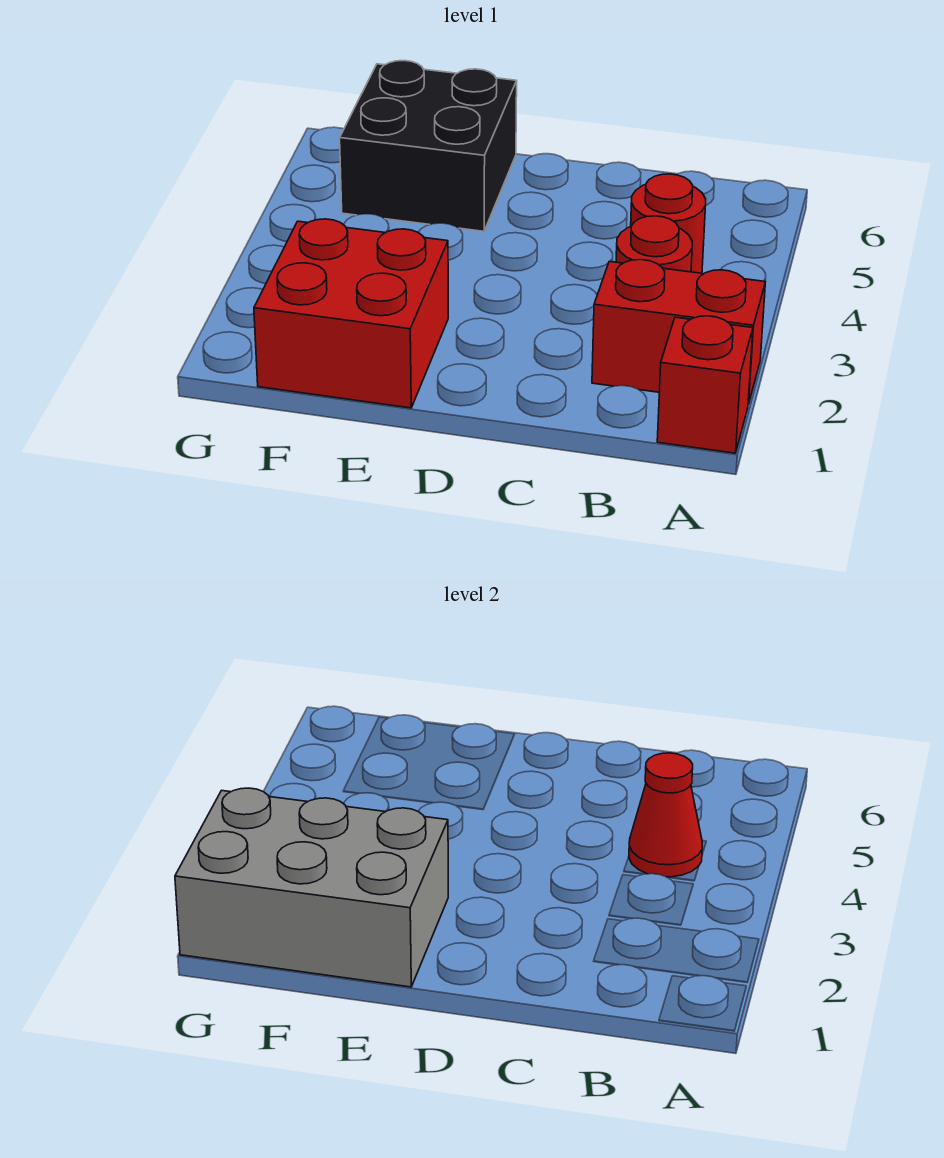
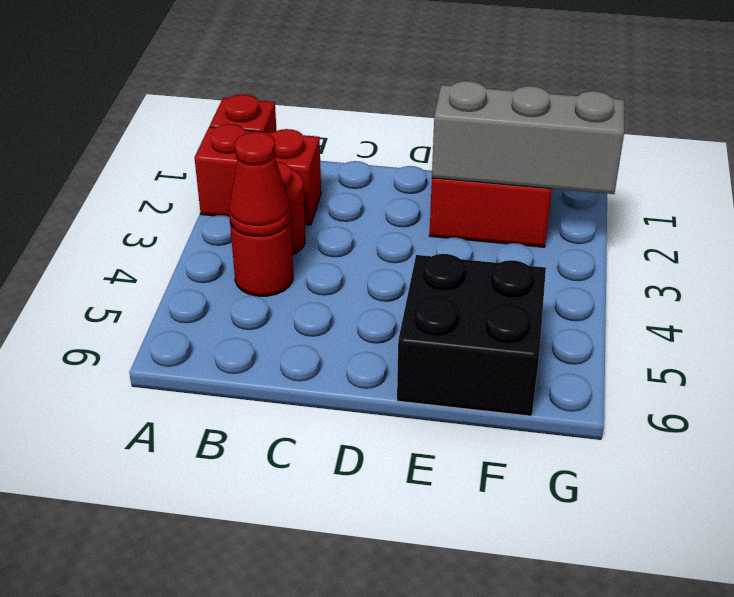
grey 2x3 brick [175,788,448,987] -> grey 1x3 brick [432,81,625,194]

